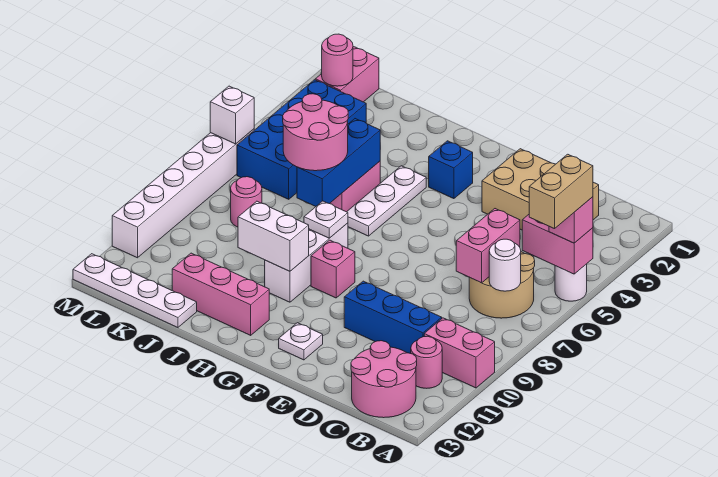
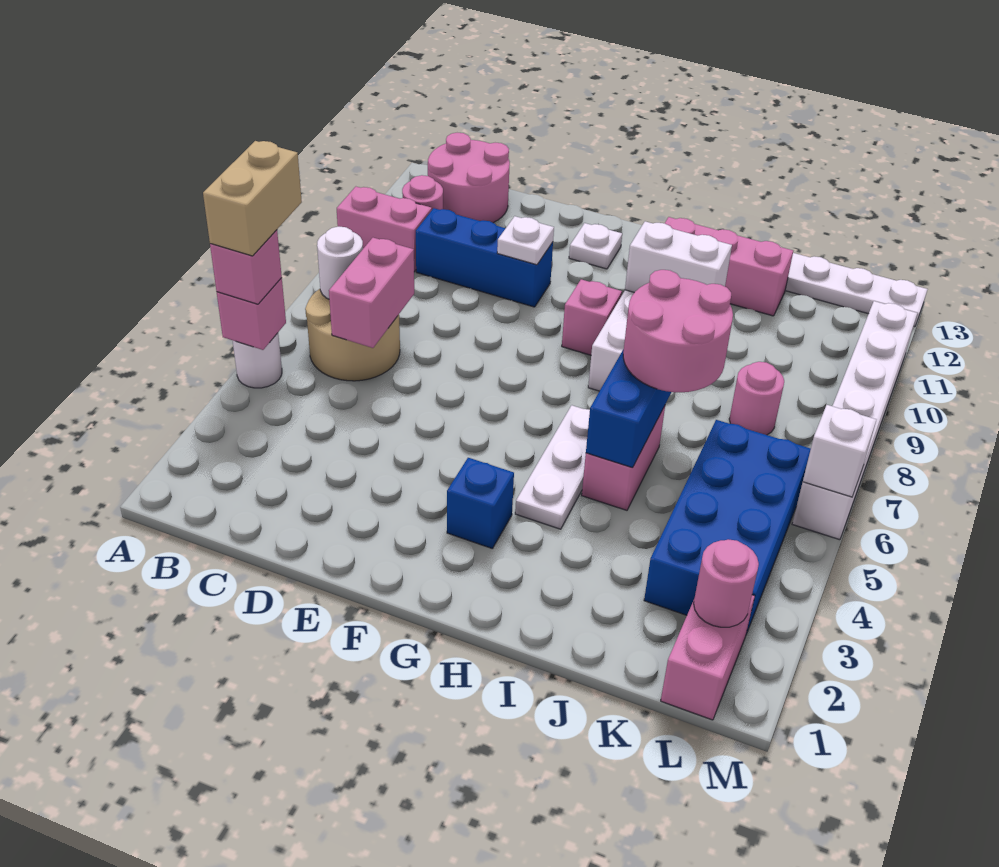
pink 1x2 brick [522,215,593,274] -> pink 1x1 brick [217,278,286,350]
tan 2x3 brick [482,149,599,230] -> none
white 1x1 plate [304,201,348,238] -> white 1x1 plate moved to [497,216,554,265]

